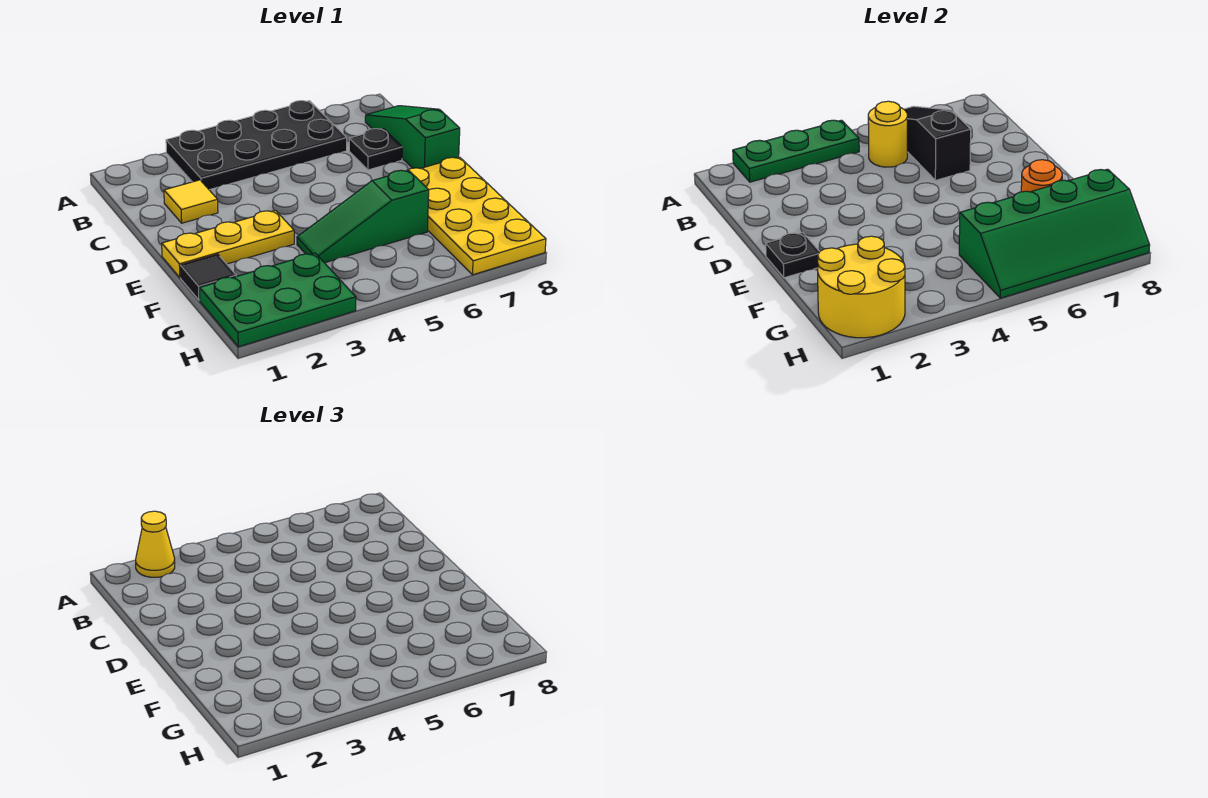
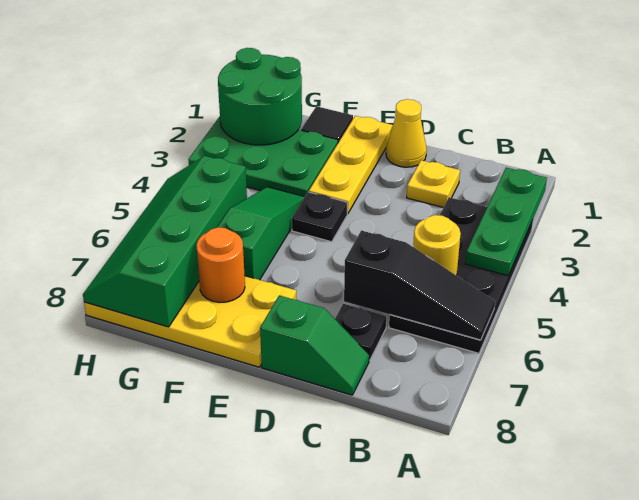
yellow 1x1 cone [136,511,175,577] -> yellow 1x1 cone moved to [386,99,427,167]
green 1x3 slope [365,106,460,169] -> green 1x2 slope [260,295,369,395]
yellow 1x1 tile [164,180,218,223] -> yellow 1x1 plate [407,160,460,207]
black 1x1 plate [766,232,820,278] -> black 1x1 plate moved to [292,192,347,242]
green 2x3 plate [199,253,356,347] -> green 2x3 plate turned to [188,117,338,197]
yellow 2x2 round brick [817,236,905,338] -> green 2x2 round brick [218,48,302,145]

